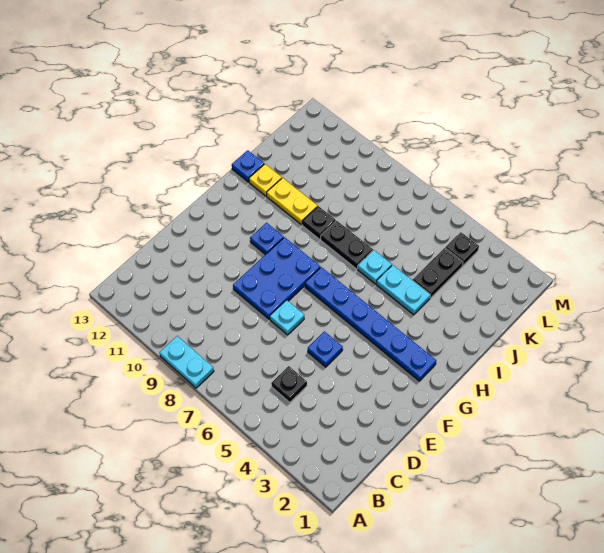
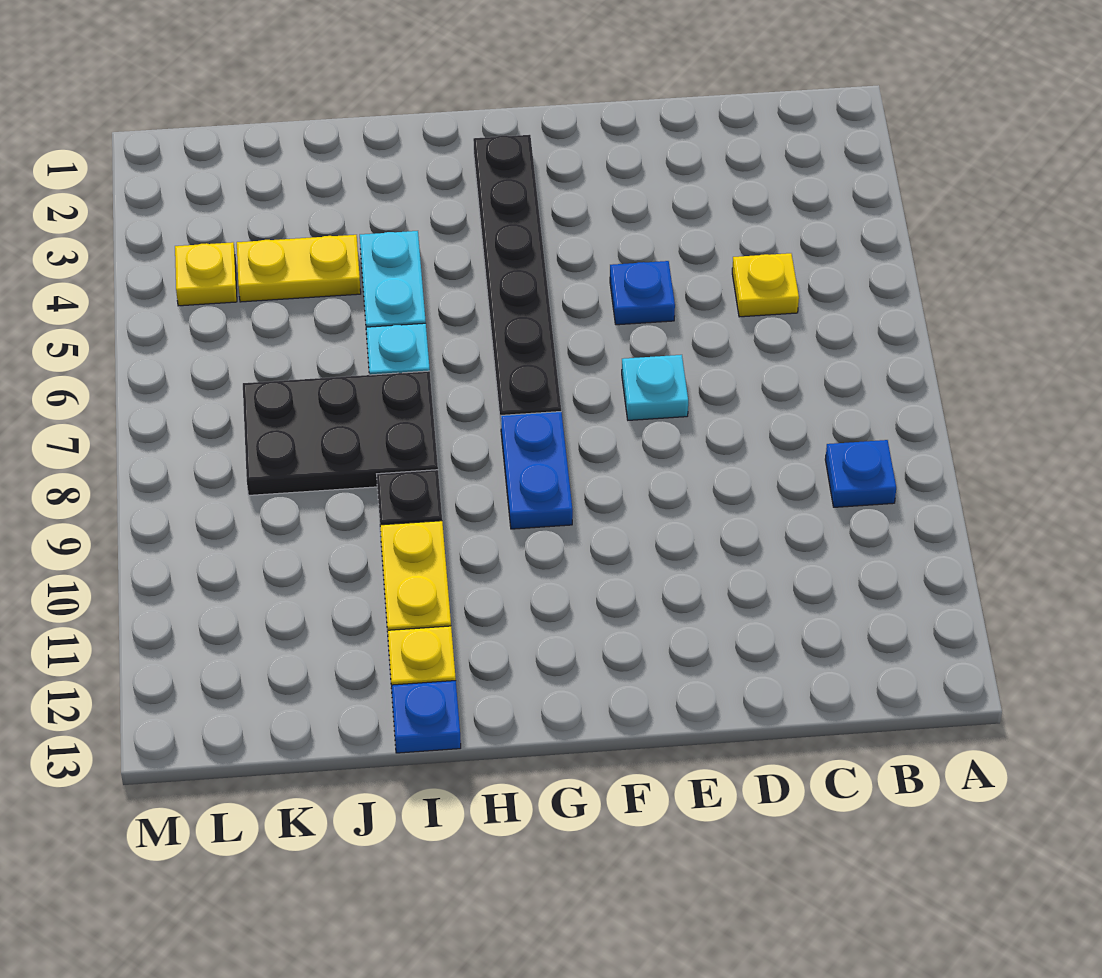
cyan 1x2 plate [160,336,214,388] -> none
black 1x1 plate [271,366,307,402] -> yellow 1x1 plate [732,253,799,317]
blue 2x3 plate [233,237,320,319] -> blue 1x2 plate [501,412,573,529]
blue 1x6 plate [305,267,436,381] -> black 1x6 plate [473,135,561,425]
blue 1x1 plate [250,223,284,255] -> blue 1x1 plate moved to [825,440,896,507]
black 1x2 plate [321,221,373,269] -> black 2x3 plate [243,371,438,495]
black 1x2 plate [413,248,463,298] -> yellow 1x2 plate [237,235,361,302]
black 1x1 plate [445,232,479,266] -> yellow 1x1 plate [175,242,237,306]

